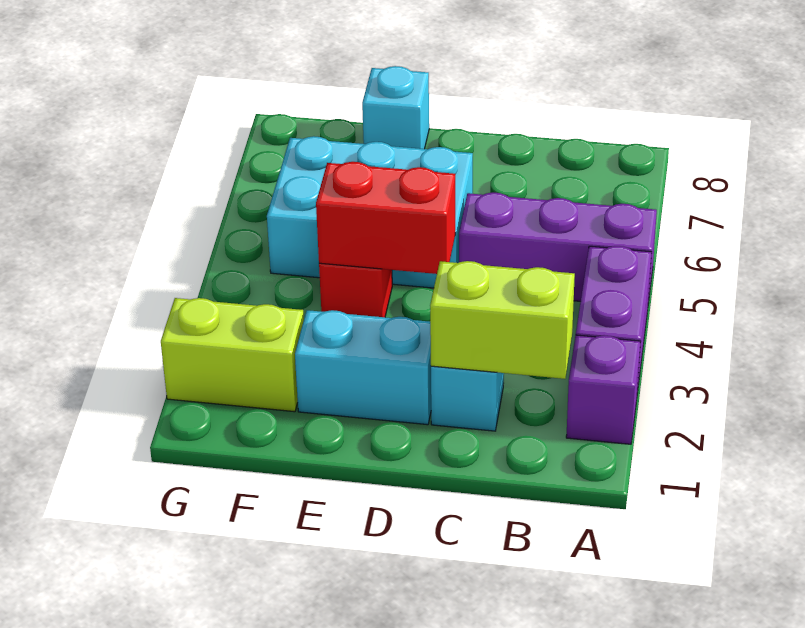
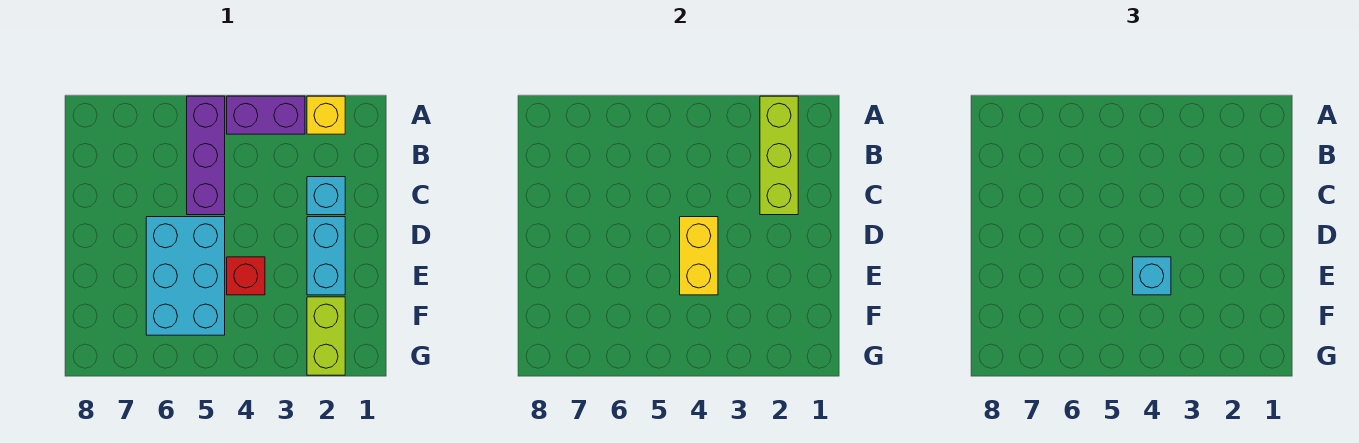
purple 1x1 brick [566,335,641,444] -> yellow 1x1 brick [307,96,345,134]
lime 1x2 brick [430,261,575,379] -> lime 1x3 brick [760,96,798,215]
red 1x2 brick [316,162,455,274] -> yellow 1x2 brick [680,217,718,295]
cyan 1x1 brick [362,66,429,149] -> cyan 1x1 brick moved to [1133,257,1171,295]

